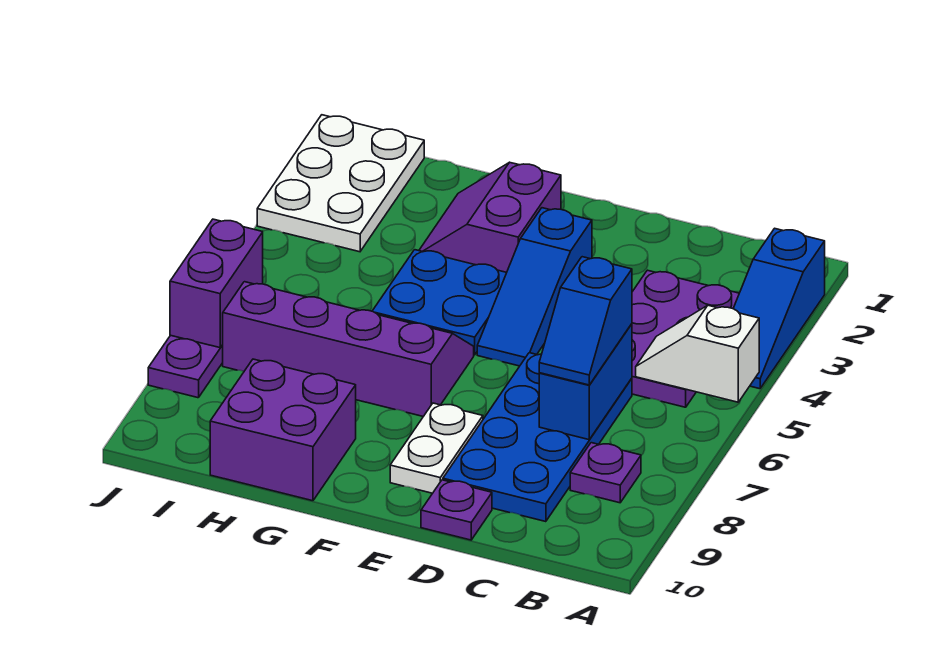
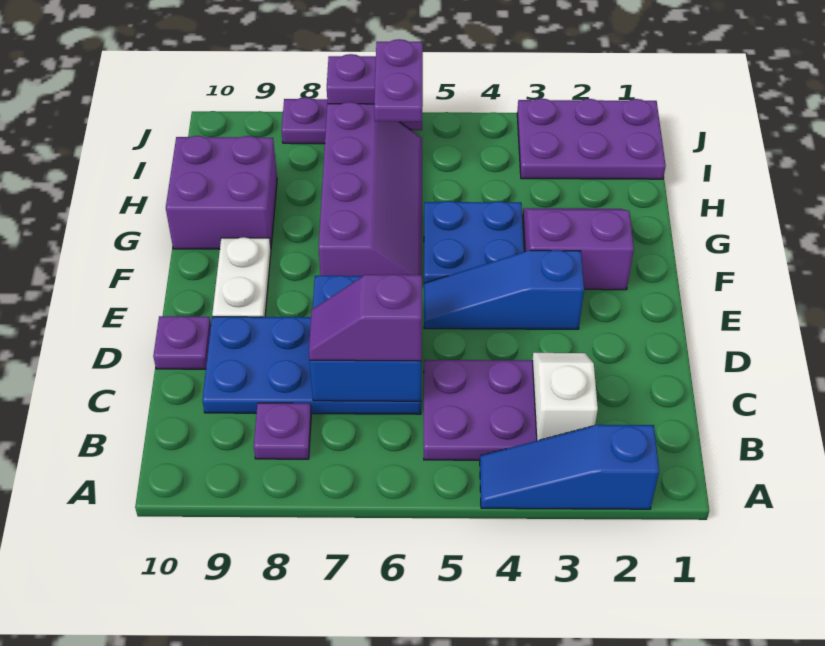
white 1x2 slope [636,305,759,402] -> white 1x2 slope moved to [532,353,598,441]
blue 1x2 brick [539,324,632,440] -> blue 2x2 brick [310,276,421,401]
blue 1x2 slope [539,257,632,385] -> purple 1x2 slope [309,275,422,361]
white 1x2 plate [390,403,483,493] -> white 1x2 plate turned to [212,237,271,317]
white 2x3 plate [257,115,424,252] -> purple 2x3 plate [517,98,666,179]
none -> purple 1x2 plate [374,39,423,122]

